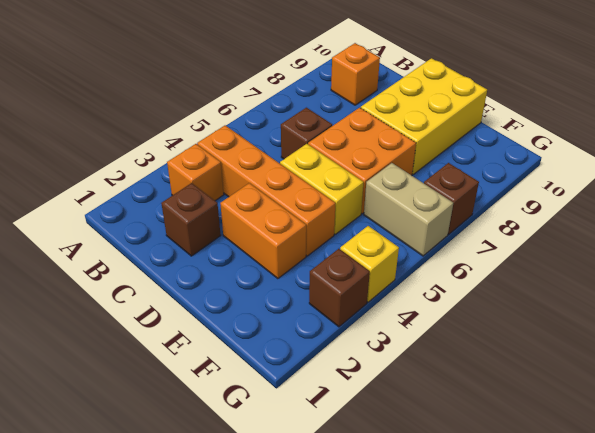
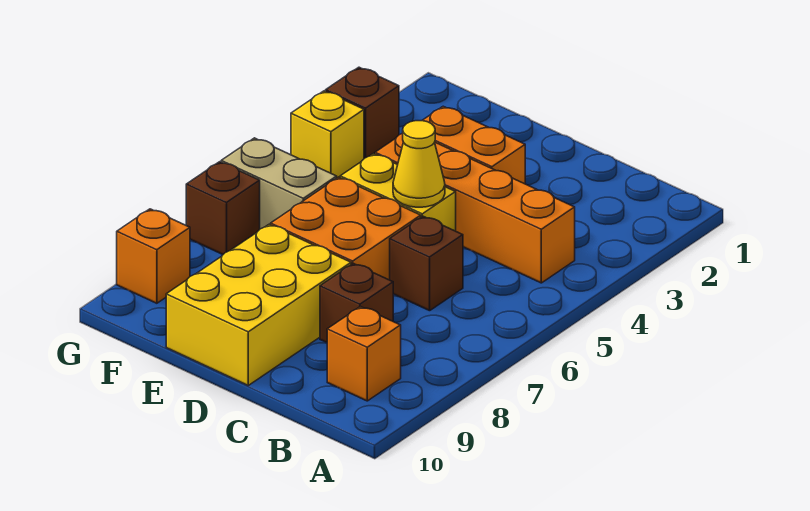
orange 1x1 brick [167,144,224,201] -> orange 1x1 brick moved to [117,209,190,303]
brown 1x1 brick [161,183,221,256] -> brown 1x1 brick moved to [320,263,393,342]
none -> yellow 1x1 cone [393,121,445,207]

